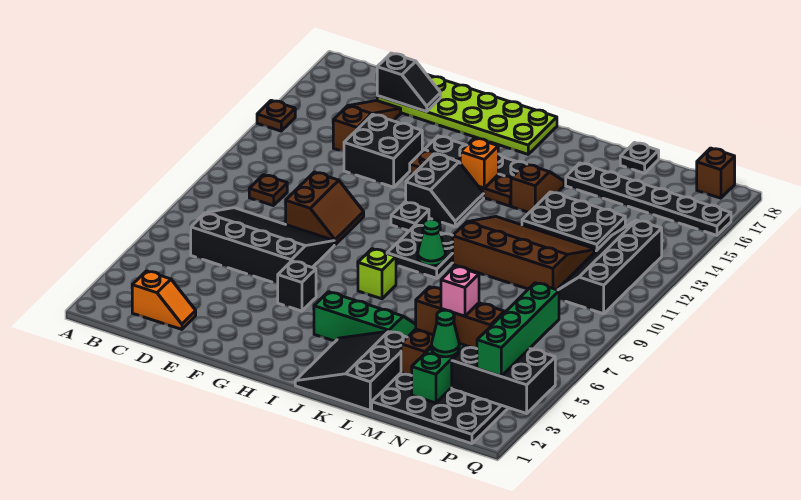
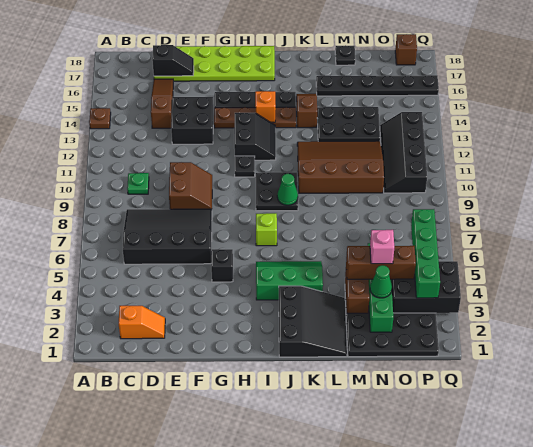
brown 1x1 plate [249,175,287,206] -> green 1x1 plate [127,173,149,194]
black 3x3 slope [295,331,407,410] -> black 3x3 slope turned to [279,286,347,357]

